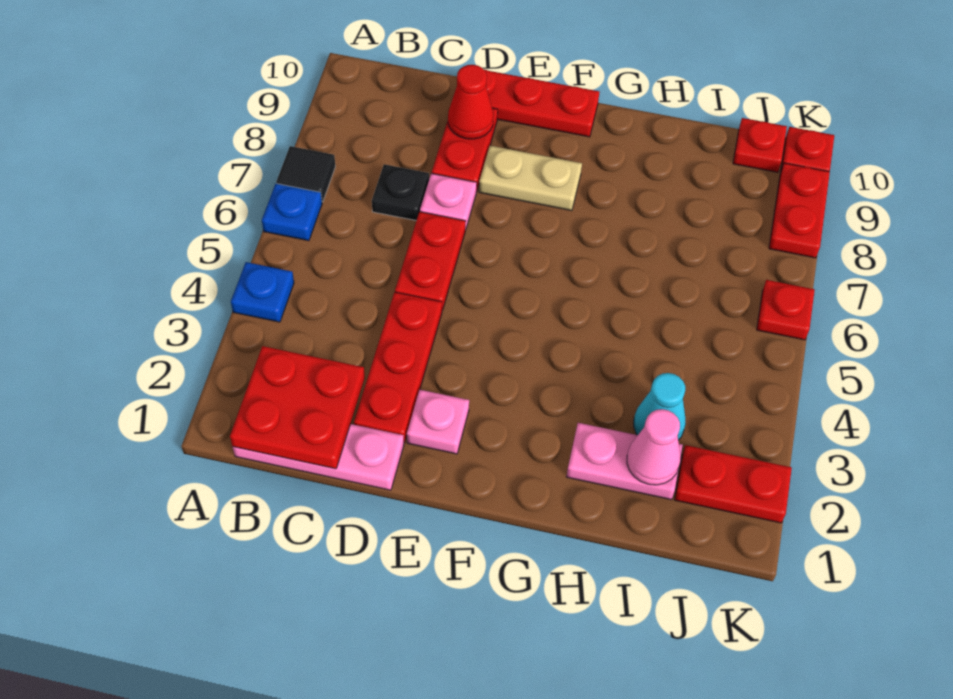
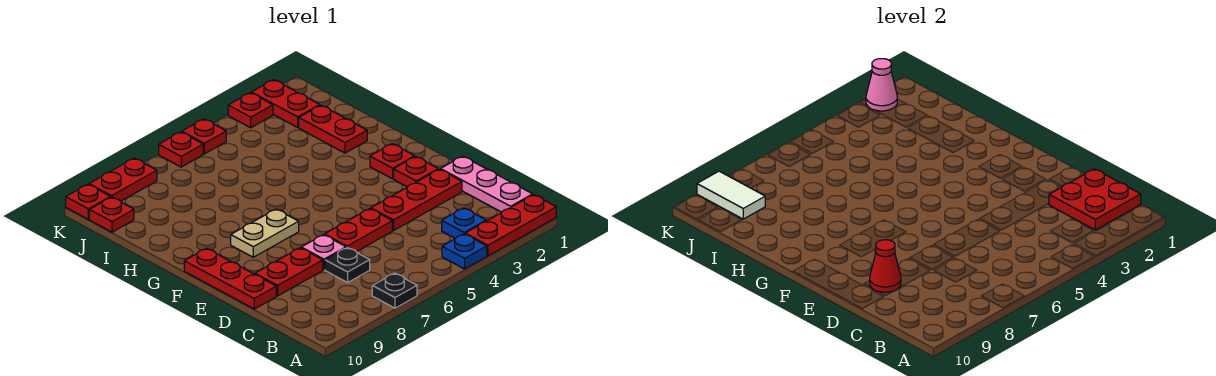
none -> red 1x3 plate [465,195,556,256]
blue 1x1 plate [262,183,322,241] -> blue 1x1 plate moved to [442,208,486,238]
black 1x1 tile [276,146,335,202] -> black 1x1 plate [372,273,417,308]
pink 1x1 plate [407,390,469,454] -> red 1x1 plate [394,157,438,187]
tan 1x2 plate [479,146,582,211] -> tan 1x2 plate turned to [231,209,299,257]
none -> red 1x1 plate [370,144,415,179]
pink 1x2 plate [566,423,683,500] -> red 1x2 plate [299,105,367,153]
pink 1x1 cone [627,409,680,485] -> pink 1x1 cone moved to [866,59,897,111]
cyan 1x1 cone [634,373,686,440] -> none
none -> white 1x2 tile [697,171,765,219]
none -> red 1x1 plate [228,93,273,128]
none -> red 1x1 plate [182,119,226,154]

